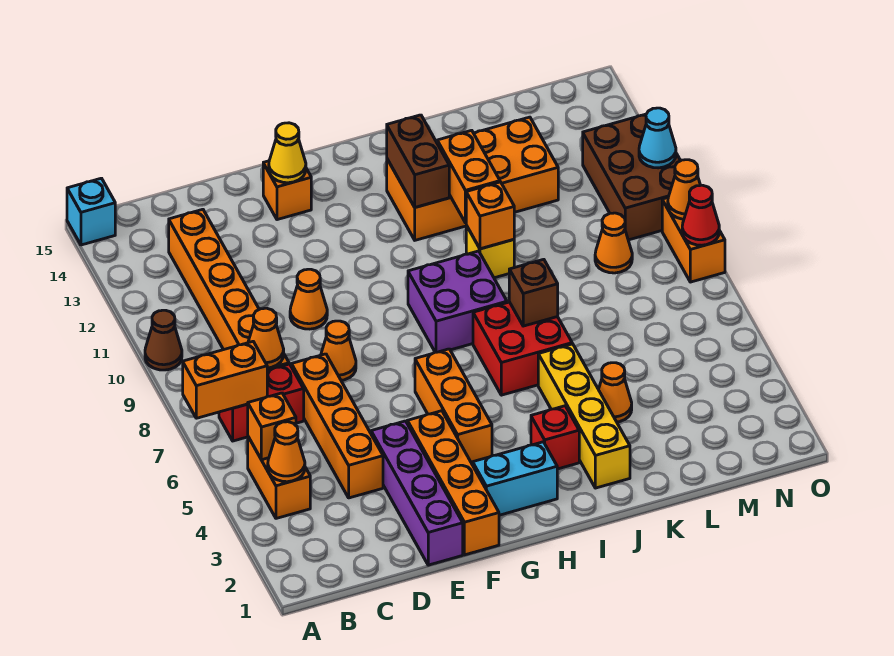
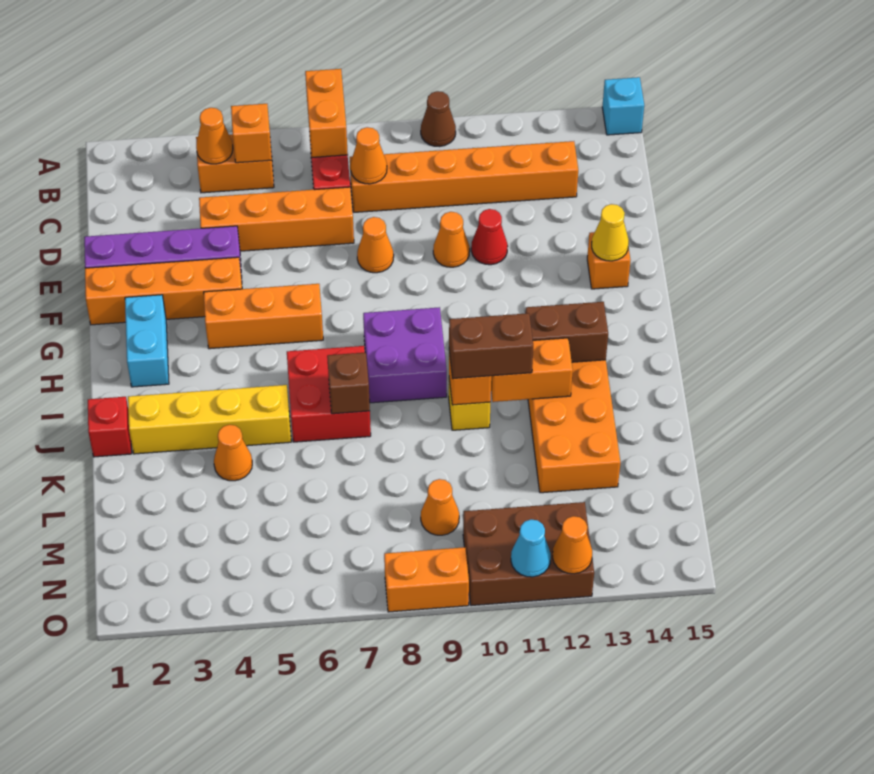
red 1x1 brick [531,406,579,469] -> red 1x1 brick moved to [88,397,132,457]
none -> brown 1x2 brick [449,313,533,379]
red 1x1 cone [682,185,719,245] -> red 1x1 cone moved to [471,209,508,265]
orange 1x1 cone [668,160,700,219] -> orange 1x1 cone moved to [553,516,592,574]

